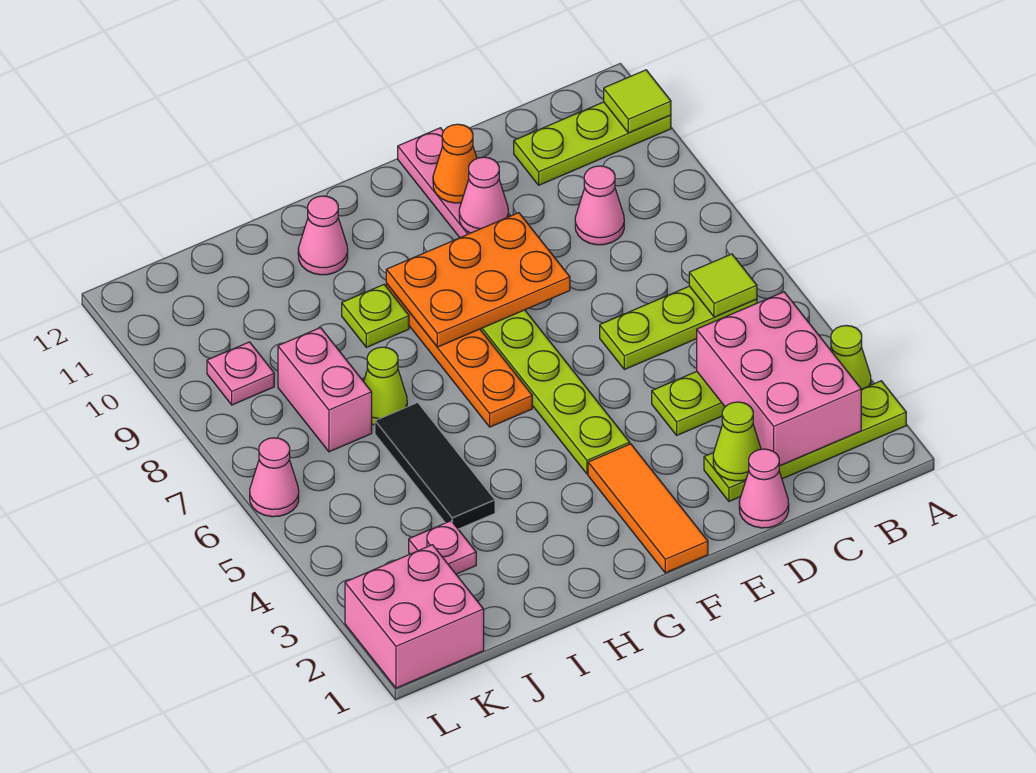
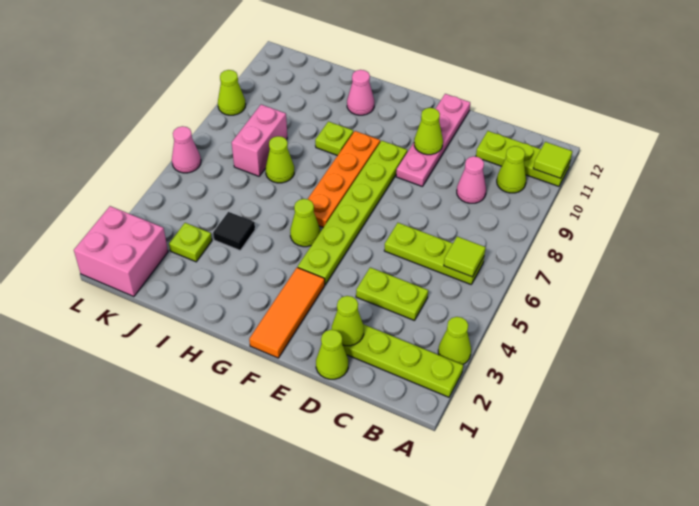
pink 2x3 brick [697,292,861,466] -> none
none -> lime 1x1 cone [497,146,526,193]
pink 1x1 cone [739,449,789,528] -> lime 1x1 cone [316,329,348,379]
orange 2x3 plate [386,213,570,347] -> none
pink 1x1 cone [459,157,508,233] -> lime 1x1 cone [414,108,443,155]
orange 1x1 cone [433,124,477,203] -> none
none -> lime 1x1 cone [290,199,320,247]
black 1x3 tile [375,403,495,529] -> black 1x1 tile [213,212,255,250]
pink 1x1 plate [409,521,476,574] -> lime 1x1 plate [169,223,212,262]
pink 1x1 plate [207,342,274,405] -> none
none -> lime 1x1 cone [218,70,246,115]

